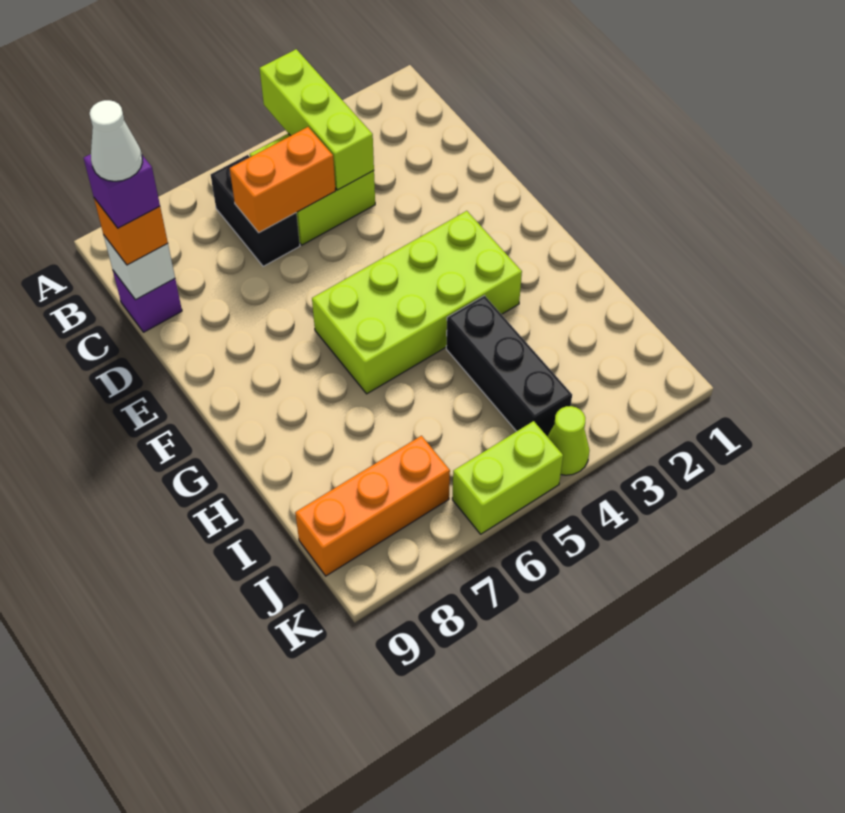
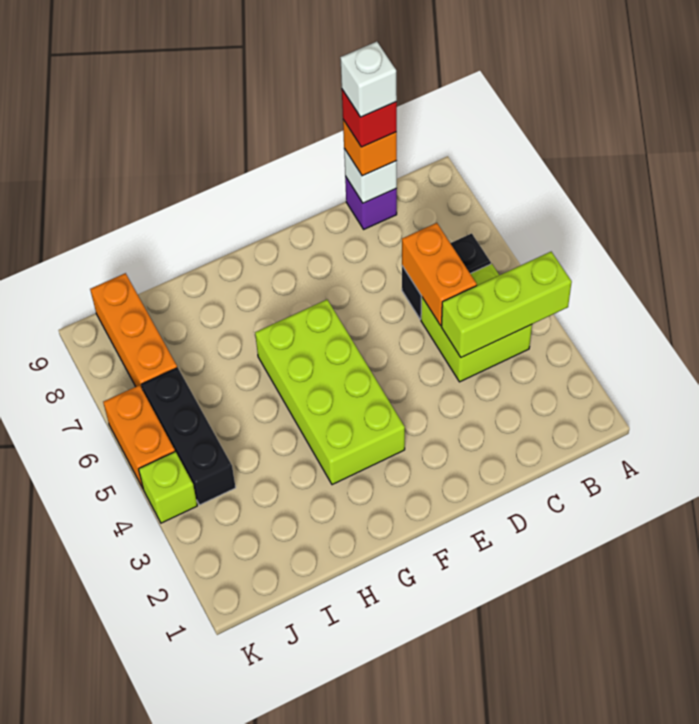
purple 1x1 brick [84,154,160,228] -> red 1x1 brick [342,90,397,147]
white 1x1 cone [90,100,142,181] -> white 1x1 brick [340,42,397,117]
black 1x3 brick [446,296,572,436] -> black 1x3 brick turned to [142,368,236,505]
lime 1x1 cone [547,406,590,475] -> lime 1x1 brick [139,452,197,523]
lime 1x2 brick [452,421,563,534] -> orange 1x2 brick [103,385,175,488]

